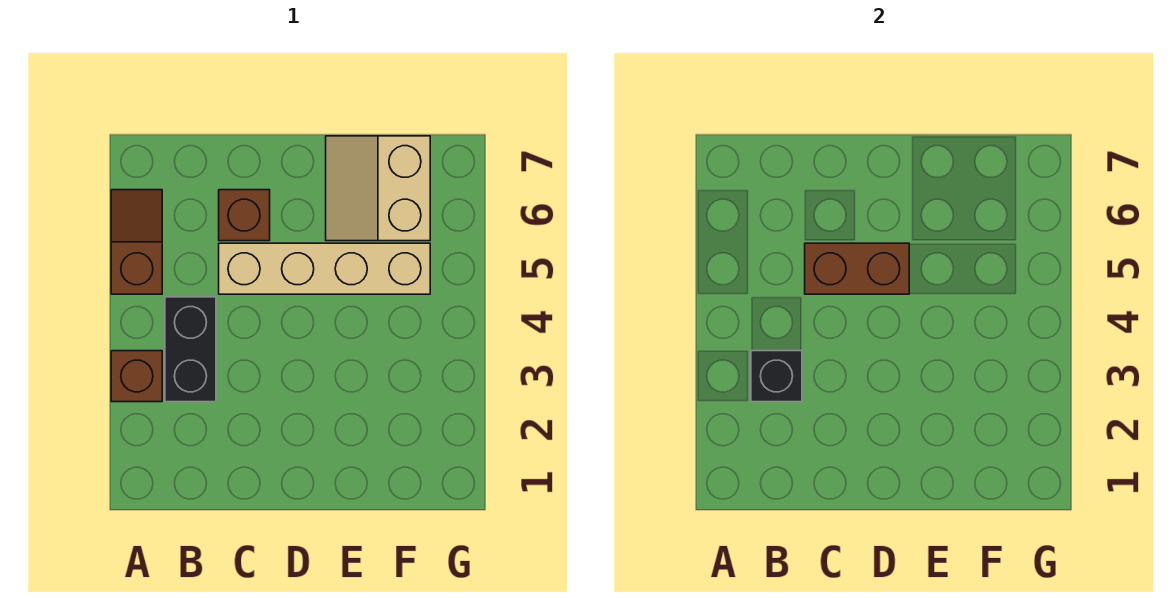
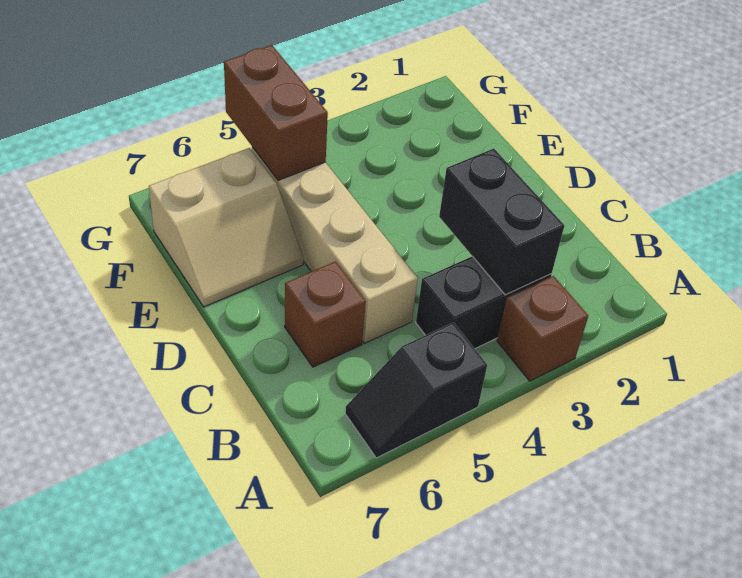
brown 1x2 slope [111,190,162,294] -> black 1x2 slope [345,322,487,458]
black 1x1 brick [751,351,802,402] -> black 1x2 brick [439,149,564,295]
brown 1x2 brick [805,243,909,294] -> brown 1x2 brick moved to [224,45,328,180]

